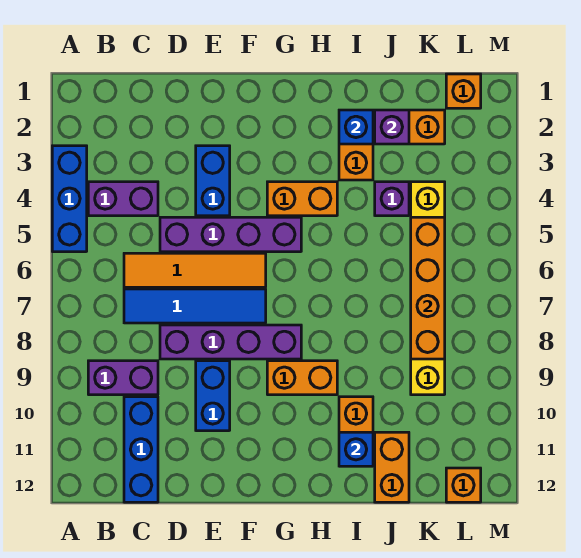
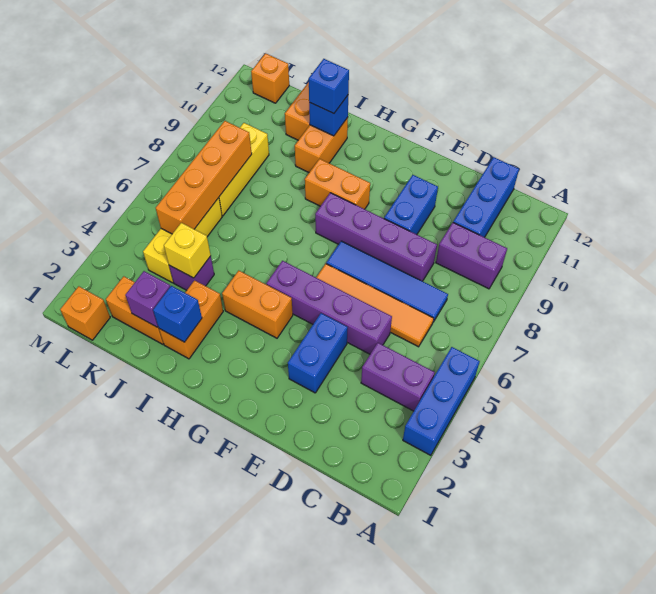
none -> blue 1x1 brick [309,59,349,114]
none -> yellow 1x1 brick [164,223,211,278]

